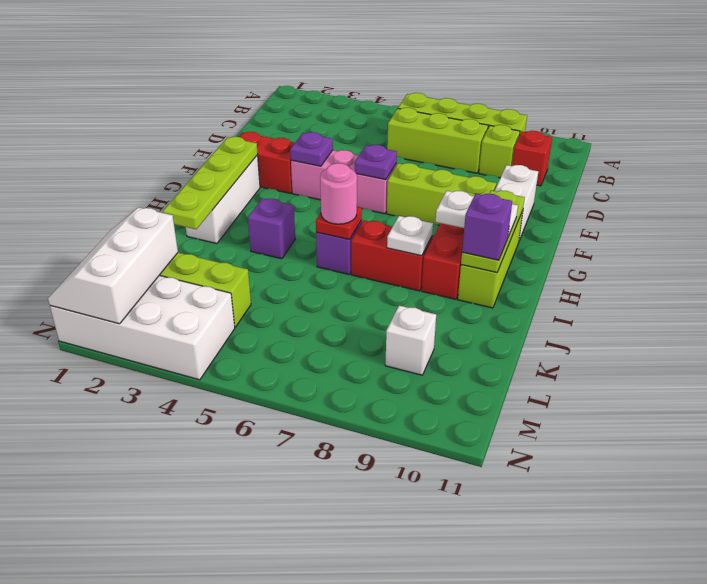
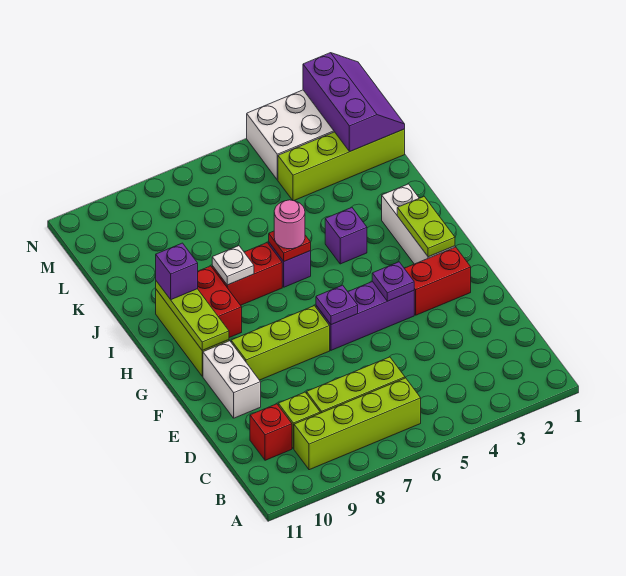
pink 1x3 brick [291,150,396,214] -> purple 1x3 brick [316,281,414,350]
lime 1x4 plate [163,137,258,229] -> lime 1x2 plate [397,197,455,257]
white 1x2 plate [436,191,518,236] -> none
white 2x3 slope [48,207,178,324] -> purple 2x3 slope [303,53,405,152]
white 1x1 brick [385,306,436,375] -> none

